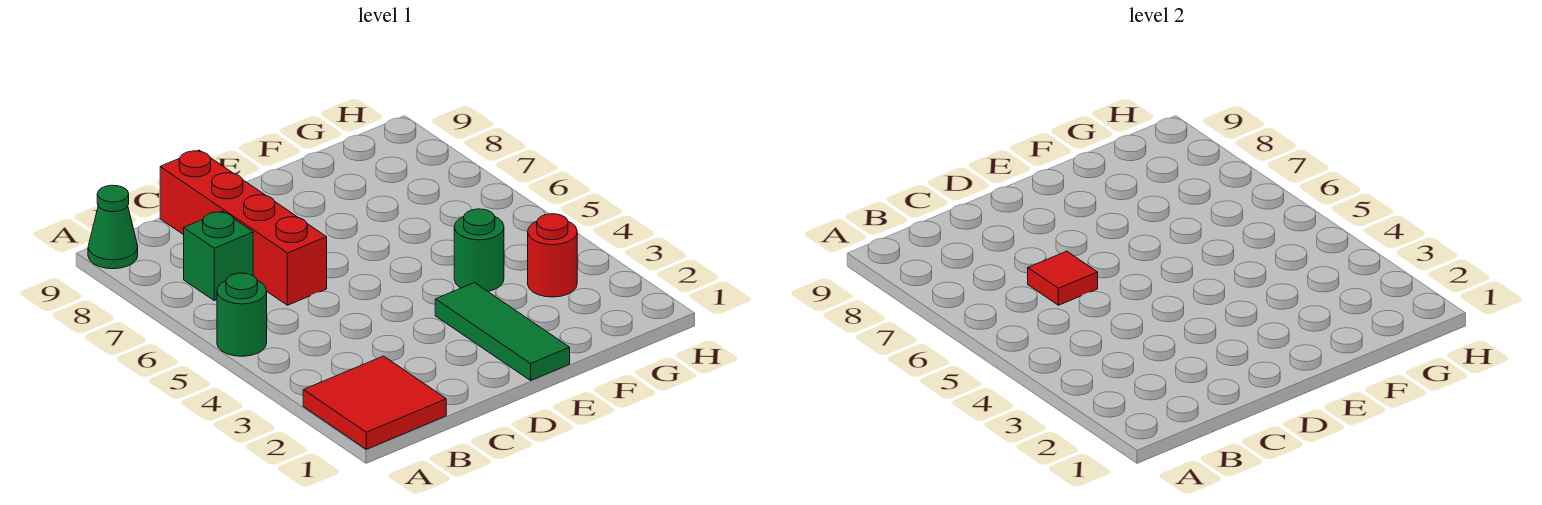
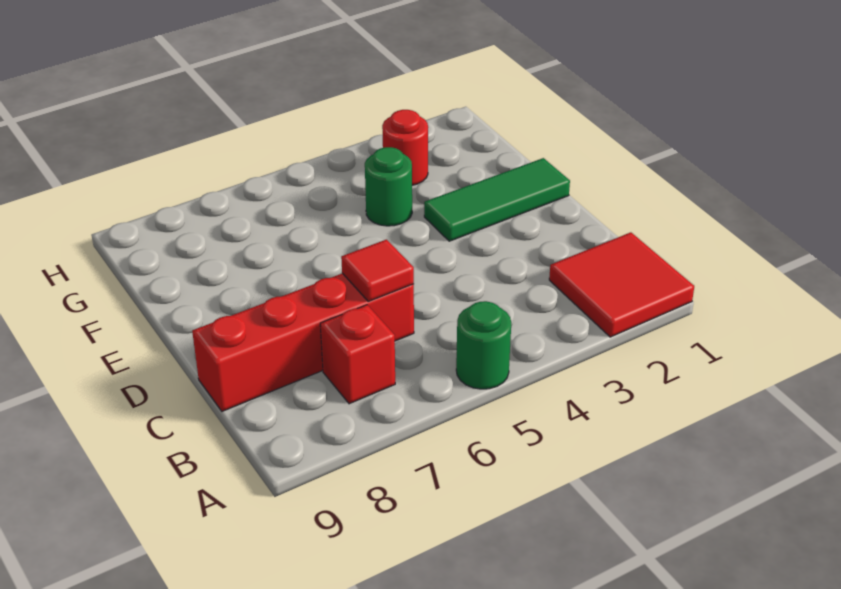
green 1x1 cone [88,185,138,269] -> none
green 1x1 brick [184,211,253,300] -> red 1x1 brick [320,305,395,404]

